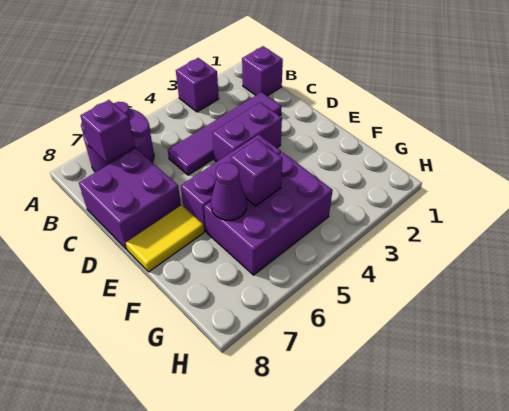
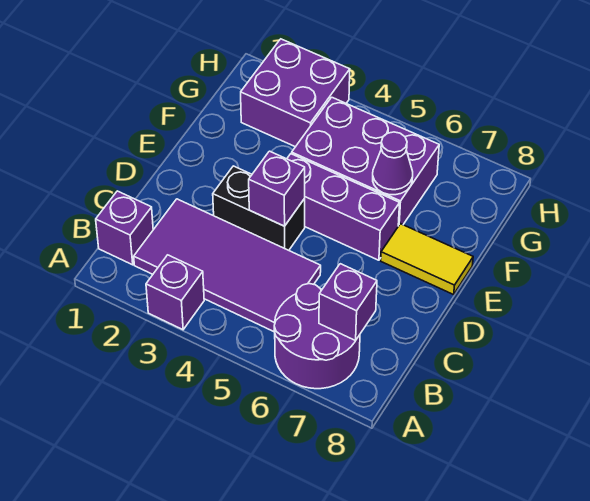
purple 1x4 tile [168,92,282,175] -> purple 2x4 tile [134,199,321,332]
purple 2x2 brick [79,149,181,249] -> purple 2x2 brick moved to [241,39,350,147]
purple 1x2 brick [212,102,282,162] -> black 1x2 brick [213,166,305,250]
purple 1x1 brick [231,139,282,206] -> purple 1x1 brick moved to [249,151,305,226]

